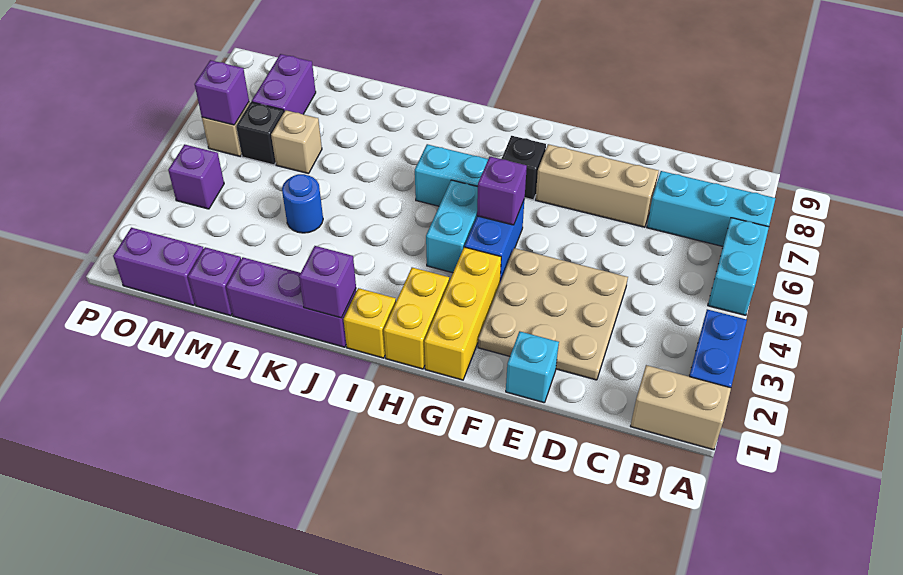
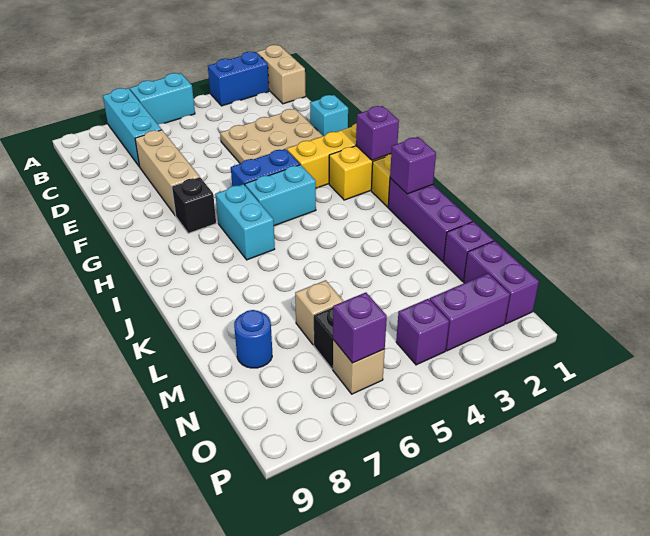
purple 1x1 brick [477,157,527,225] -> purple 1x1 brick moved to [356,106,399,160]
blue 1x1 round brick [282,174,323,233] -> blue 1x1 round brick moved to [234,310,272,368]
purple 1x2 brick [252,54,316,114] -> purple 1x2 brick moved to [430,273,510,351]

